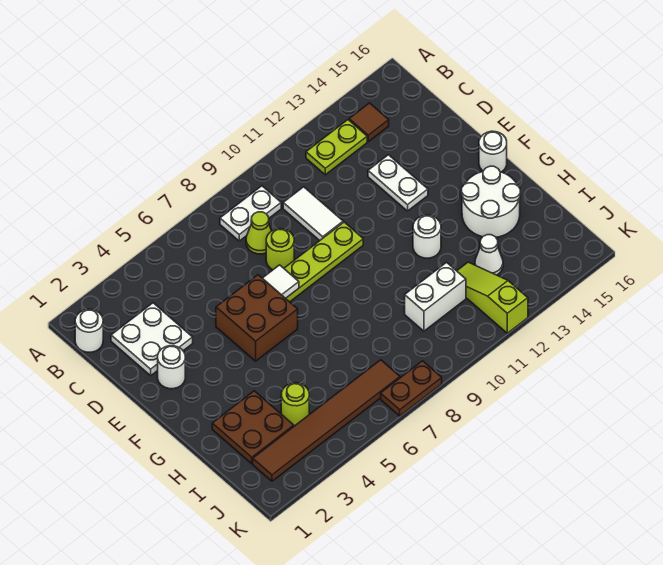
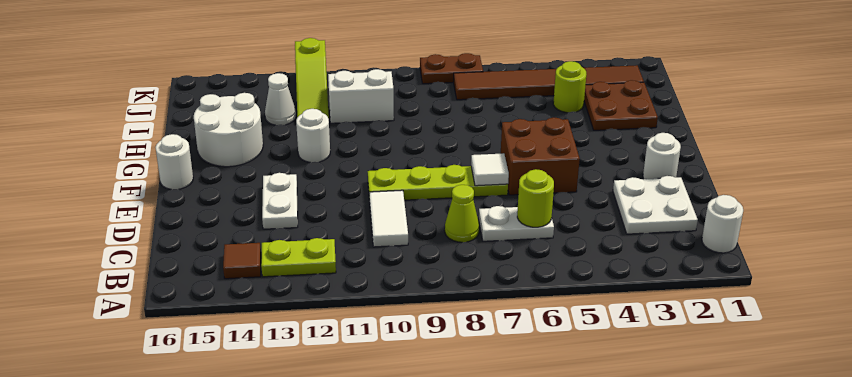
white 1x2 plate [220,186,281,241] -> white 1x2 plate moved to [479,206,554,241]
lime 1x1 round brick [266,229,294,270] -> lime 1x1 round brick moved to [517,169,554,227]

